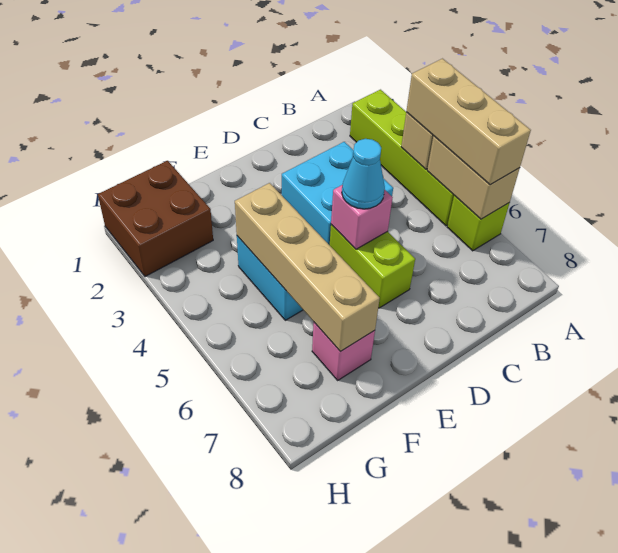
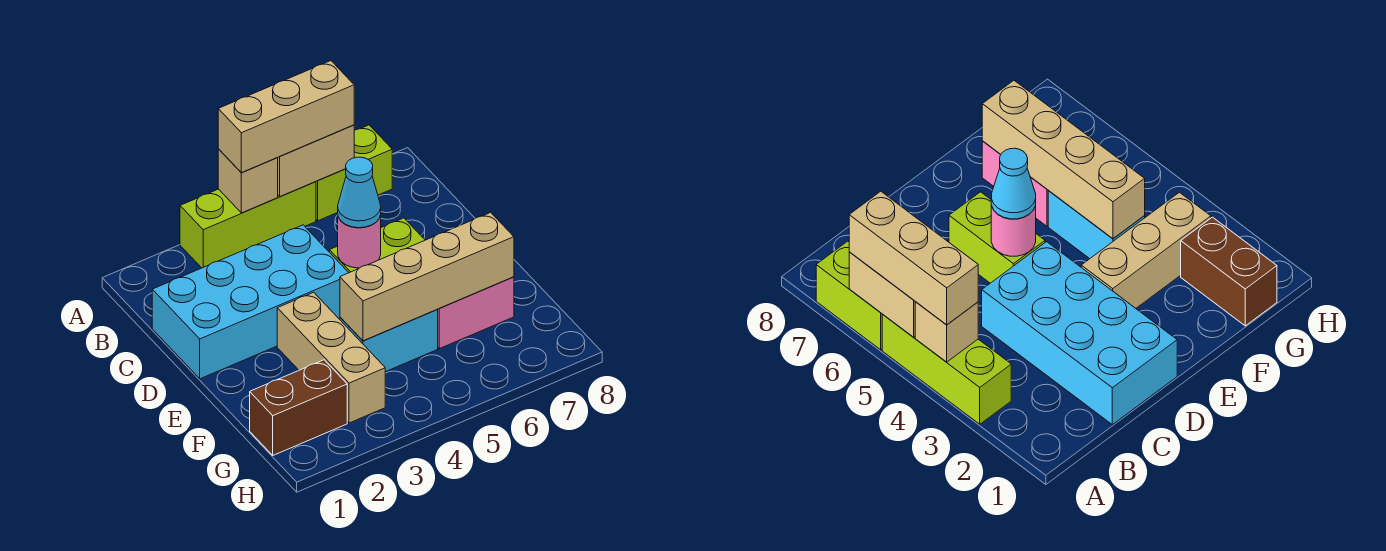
lime 1x4 brick [350,90,454,226] -> lime 1x3 brick [180,182,316,268]
lime 1x1 brick [447,195,509,251] -> lime 1x2 brick [316,125,392,221]
cyan 2x2 brick [282,142,393,245] -> cyan 2x4 brick [152,225,349,379]
pink 1x1 brick [331,185,393,249] -> pink 1x1 round brick [338,215,381,268]
none -> tan 1x3 brick [277,292,385,423]
pink 1x1 brick [312,323,375,380] -> pink 1x2 brick [437,277,514,349]
brown 2x2 brick [98,161,213,276] -> brown 1x2 brick [250,360,347,455]

